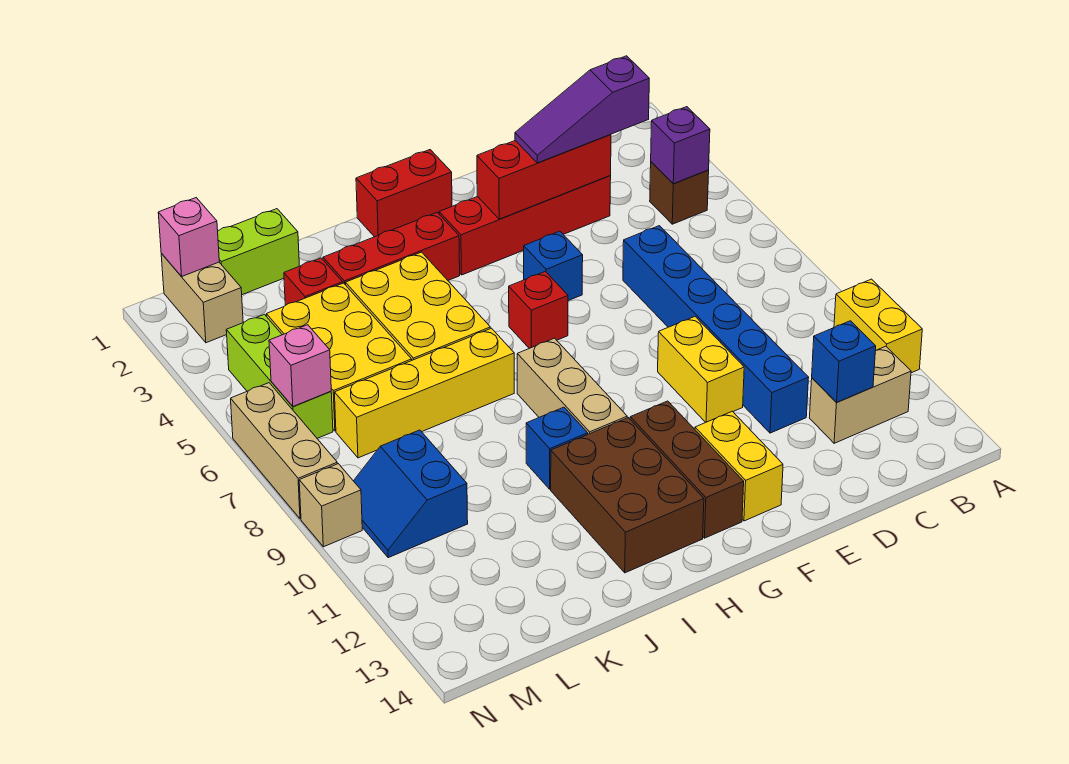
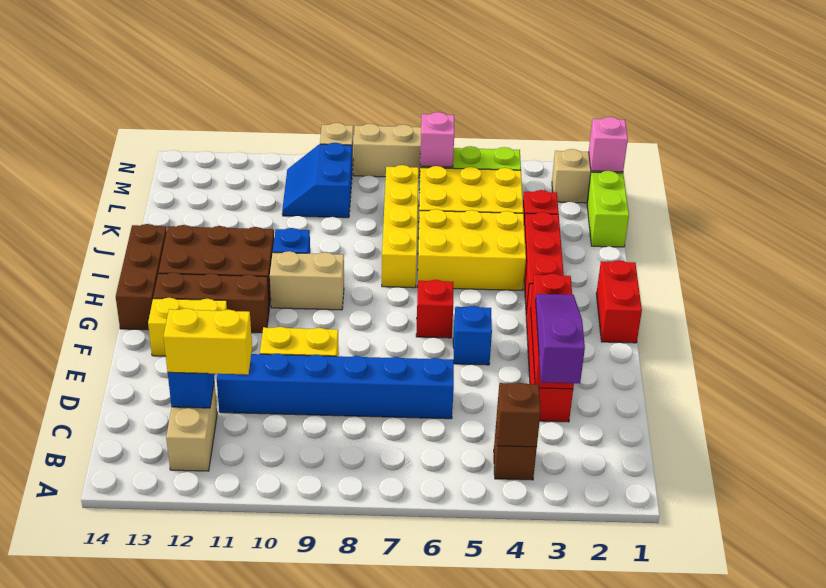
yellow 1x2 brick [834,279,922,373] -> yellow 1x2 brick moved to [164,308,252,375]
purple 1x1 brick [651,107,710,184] -> brown 1x1 brick [496,383,541,447]
none -> brown 1x3 brick [116,224,167,330]
tan 1x3 brick [517,338,627,434] -> tan 1x2 brick [270,251,344,310]
blue 2x2 slope [354,430,468,558] -> blue 2x2 slope turned to [282,143,352,218]

